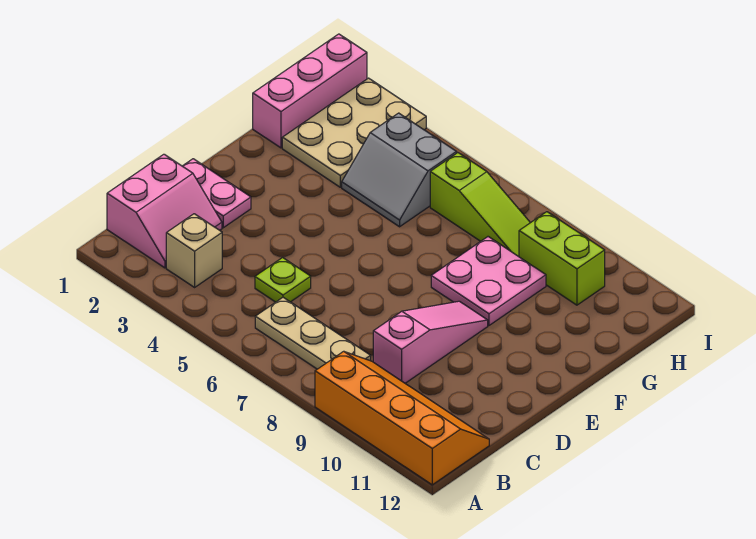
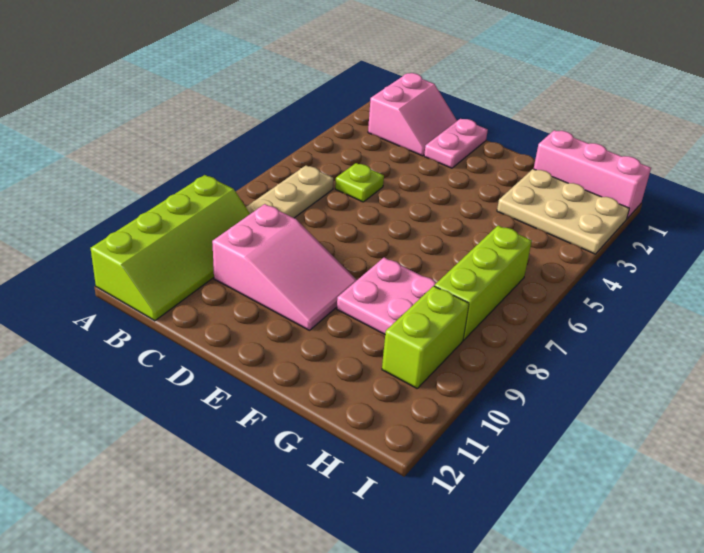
orange 2x4 slope [315,351,489,485] -> lime 2x4 slope [91,175,250,321]
pink 2x2 slope [107,154,222,268] -> pink 2x2 slope turned to [368,73,457,156]
tan 1x1 brick [166,214,222,287] -> none
pink 1x3 slope [373,301,488,383] -> pink 2x3 slope [212,204,357,330]
grey 2x2 slope [342,113,457,227] -> none
lime 1x3 slope [430,153,530,257] -> lime 1x3 brick [435,226,532,340]

